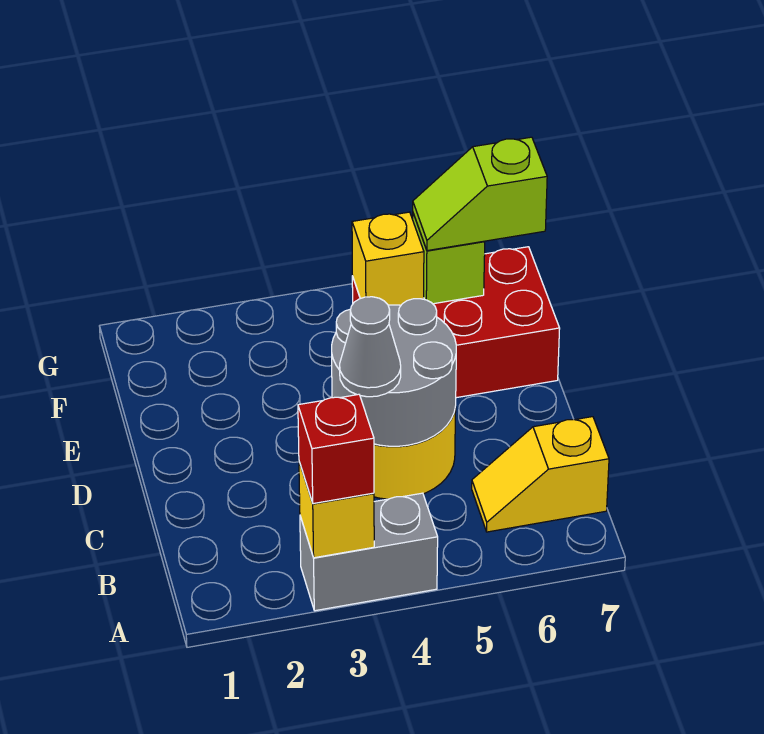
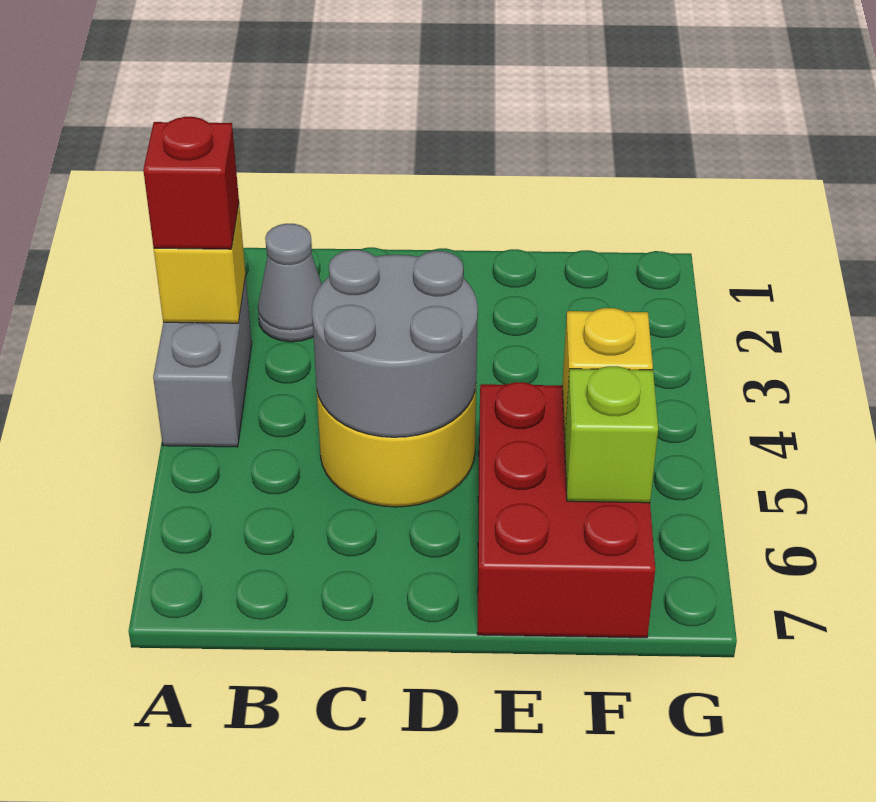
yellow 1x2 slope [472,417,609,532] -> none
grey 1x1 cone [340,297,401,397] -> grey 1x1 cone moved to [258,224,322,342]
lime 1x2 slope [413,137,547,251] -> none

